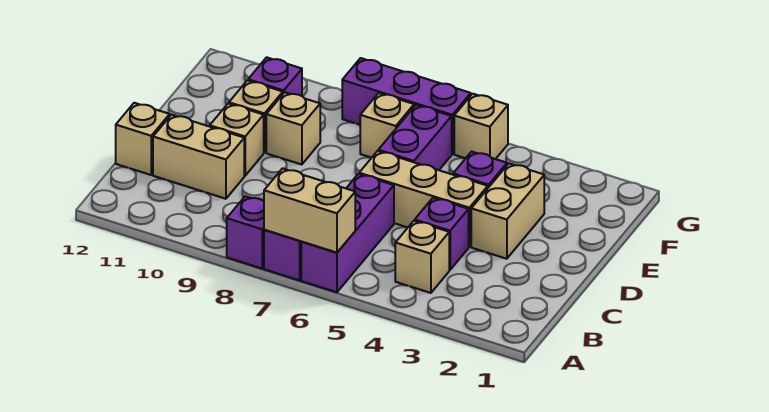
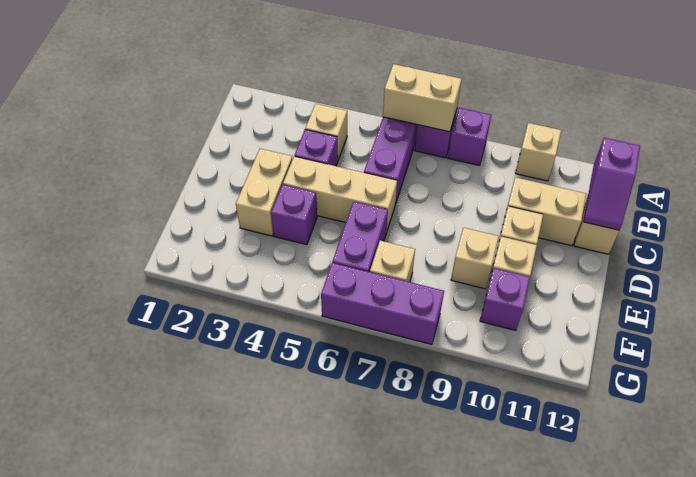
none -> purple 1x2 slope [583,138,640,230]
tan 1x1 brick [454,94,508,159] -> tan 1x1 brick moved to [515,123,561,181]

